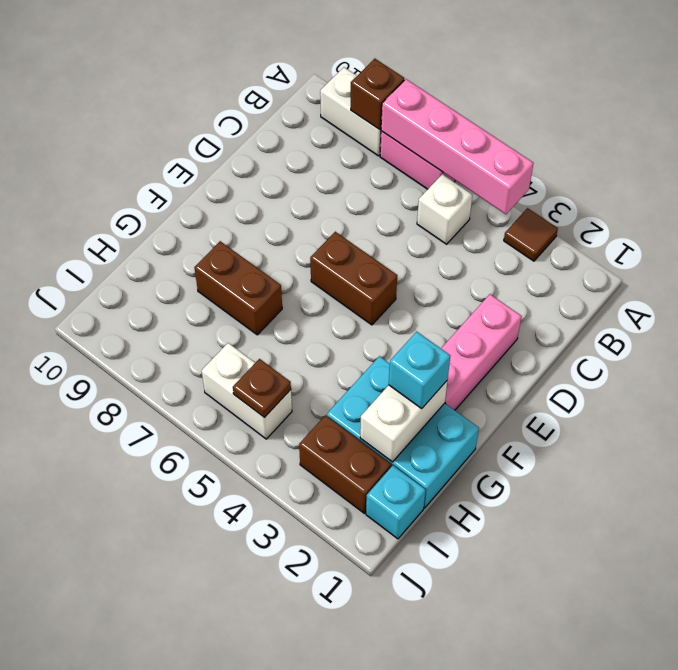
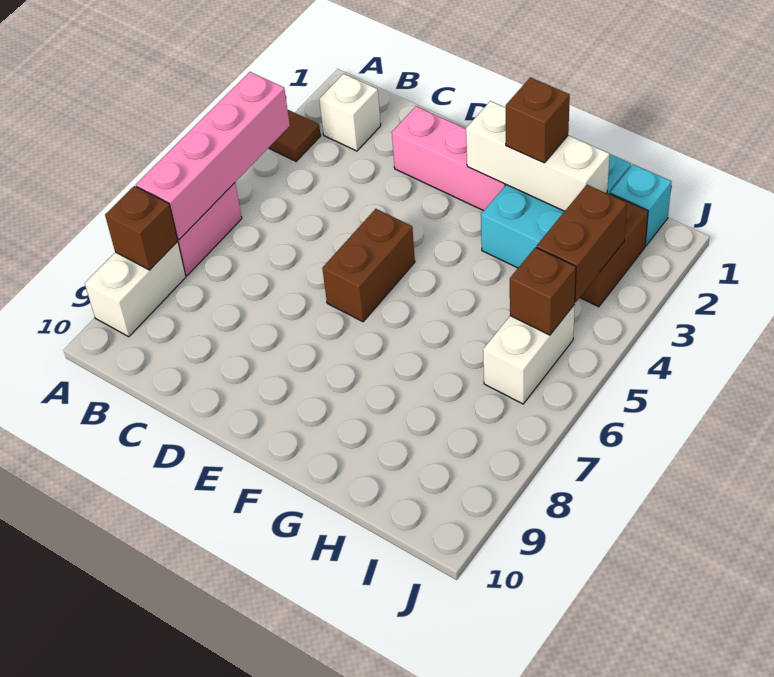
white 1x1 brick [417,174,472,244] -> white 1x1 brick moved to [319,74,381,151]
white 1x2 brick [360,380,448,462] -> white 1x3 brick [466,101,610,211]
cyan 1x1 brick [389,332,450,408] -> brown 1x1 brick [506,77,570,163]
brown 1x2 brick [194,241,282,335] -> brown 1x2 brick moved to [536,185,627,302]
brown 1x1 plate [233,359,291,418] -> brown 1x1 brick [510,247,576,335]

